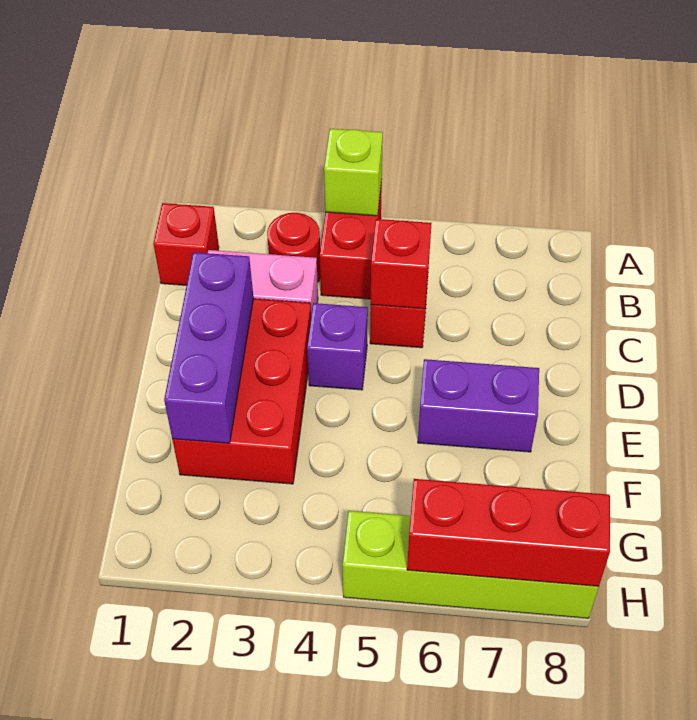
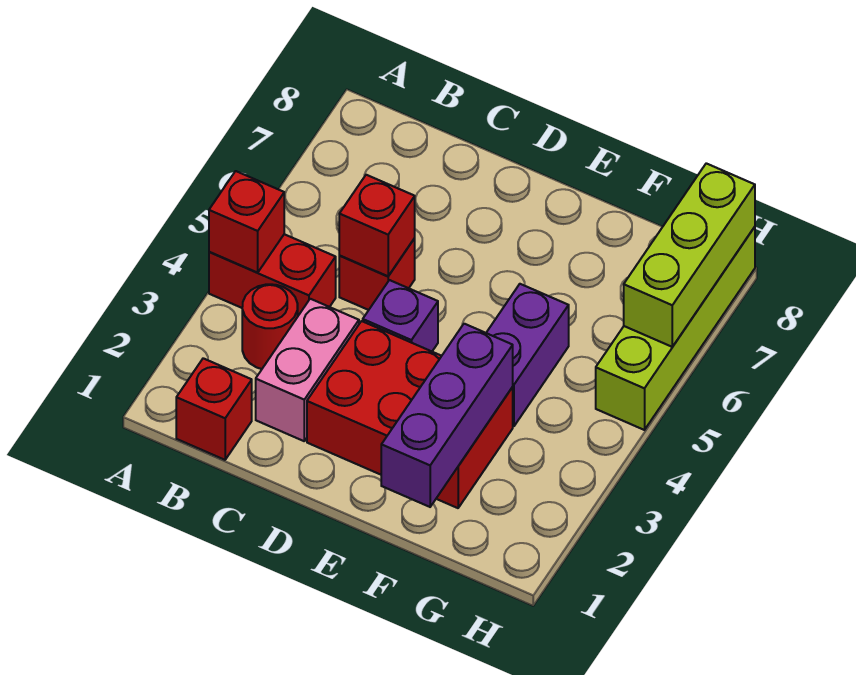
lime 1x1 brick [324,129,383,216] -> red 1x1 brick [209,171,284,273]
purple 1x3 brick [164,252,254,443] -> purple 1x3 brick turned to [381,324,513,507]
purple 1x2 brick [418,359,539,452] -> purple 1x2 brick moved to [486,284,569,426]
red 1x3 brick [407,479,610,586] -> lime 1x3 brick [624,163,755,347]

